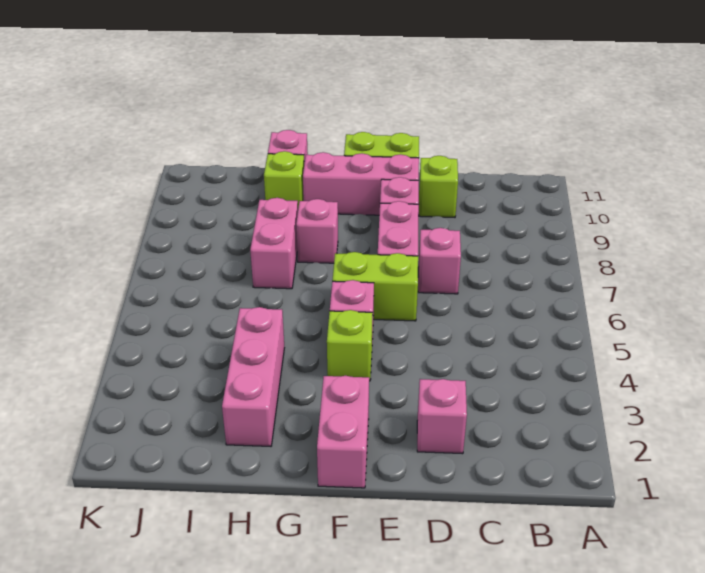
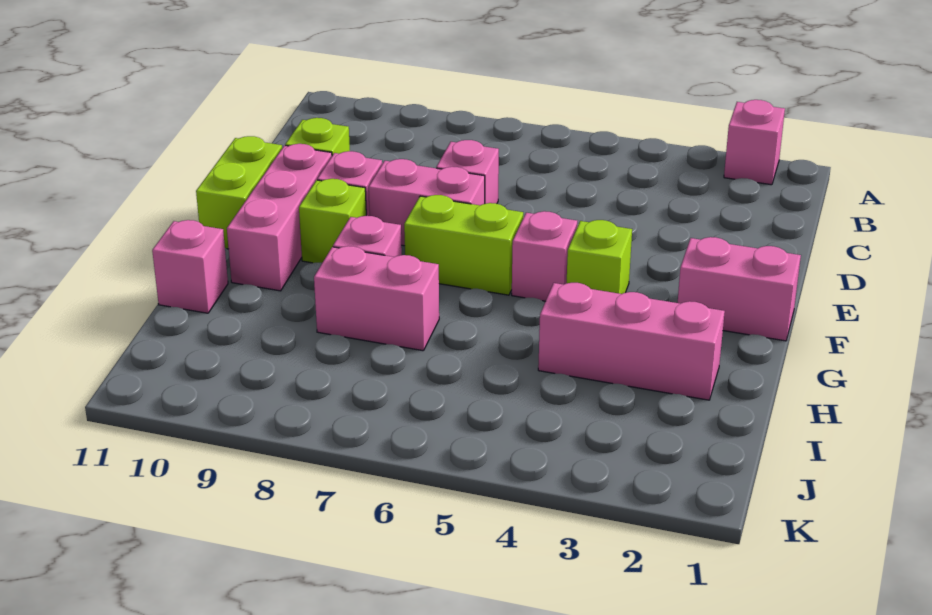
pink 1x1 brick [417,379,467,454] -> pink 1x1 brick moved to [724,100,785,185]
lime 1x2 brick [332,252,418,321] -> lime 1x2 brick turned to [404,195,523,295]
lime 1x1 brick [264,151,304,208] -> lime 1x1 brick moved to [299,179,366,263]

